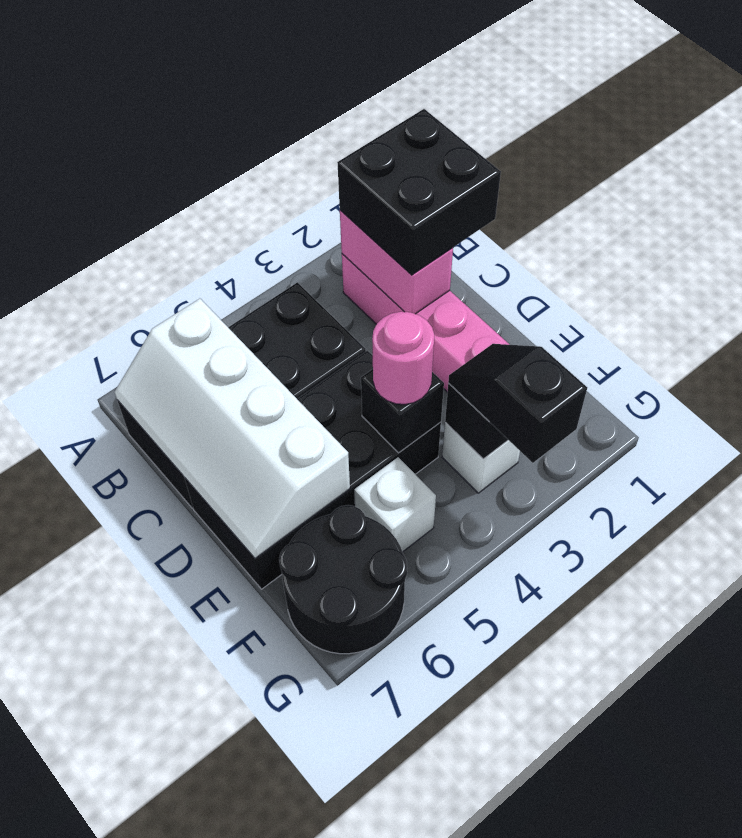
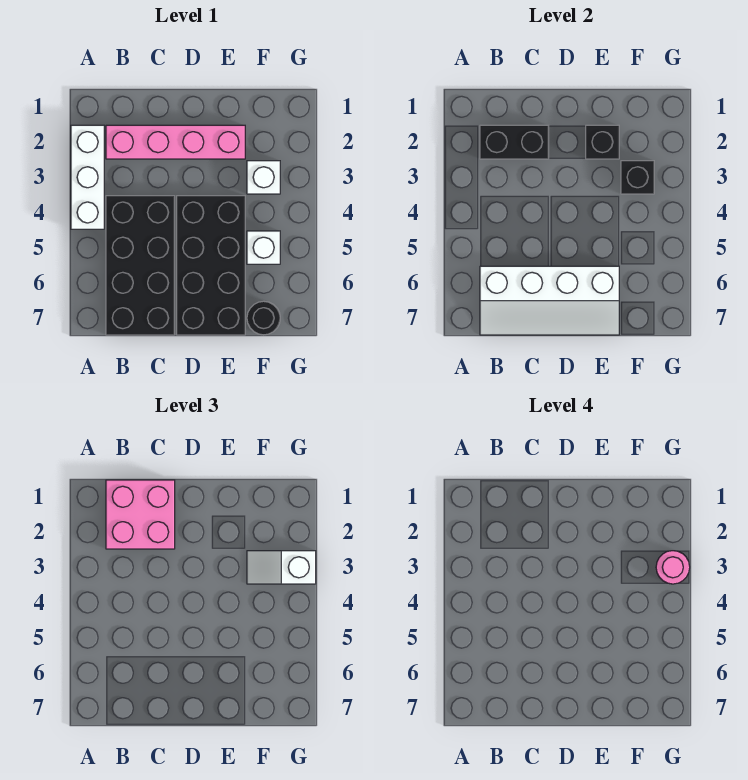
none -> white 1x3 brick [71,125,104,229]
black 2x2 brick [337,109,501,275] -> pink 2x2 brick [106,480,175,549]
pink 1x2 brick [340,210,453,314] -> black 1x2 brick [480,125,549,159]
black 1x1 brick [361,369,444,453] -> black 1x1 brick moved to [586,125,619,159]
pink 1x1 round brick [372,312,434,404] -> pink 1x1 round brick moved to [656,551,690,584]
black 1x2 slope [448,344,587,463] -> white 1x2 slope [247,551,316,584]
black 2x2 round brick [279,505,407,654] -> black 1x1 round brick [247,301,280,335]

